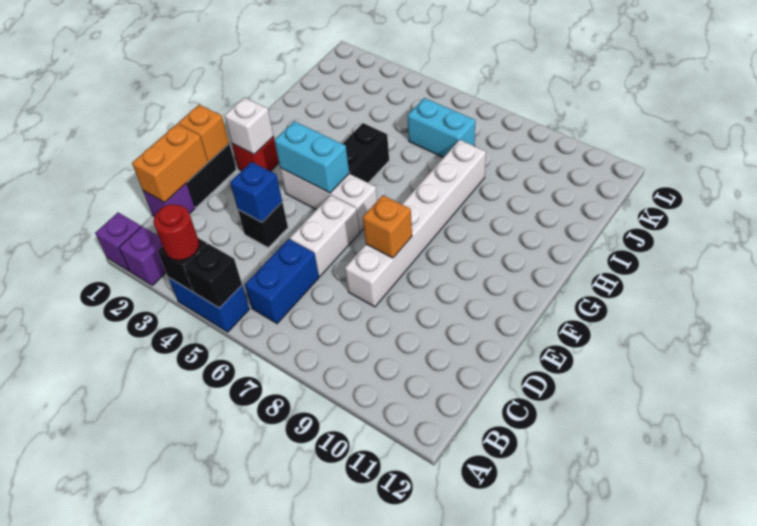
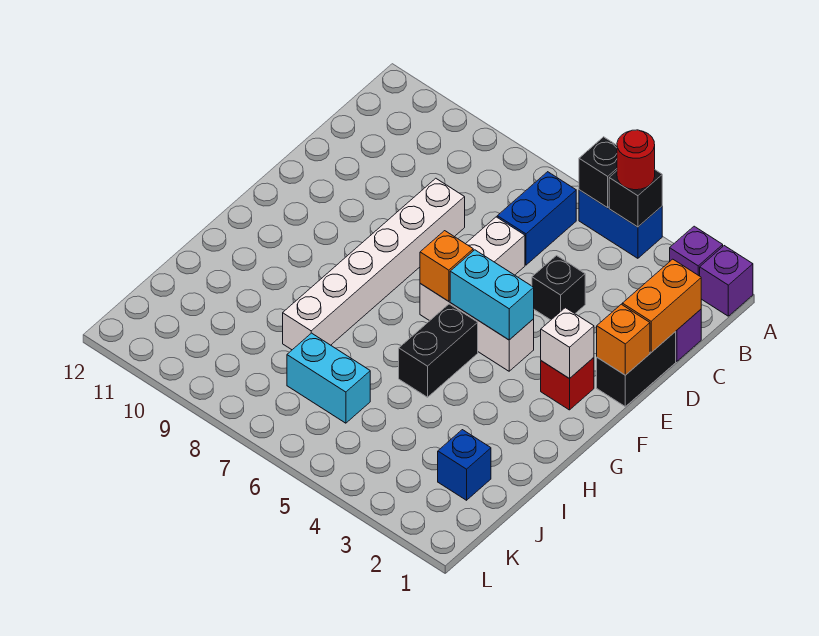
blue 1x1 brick [230,162,282,222] -> blue 1x1 brick moved to [438,430,491,500]
orange 1x1 brick [363,195,412,258] -> orange 1x1 brick moved to [420,231,473,301]

